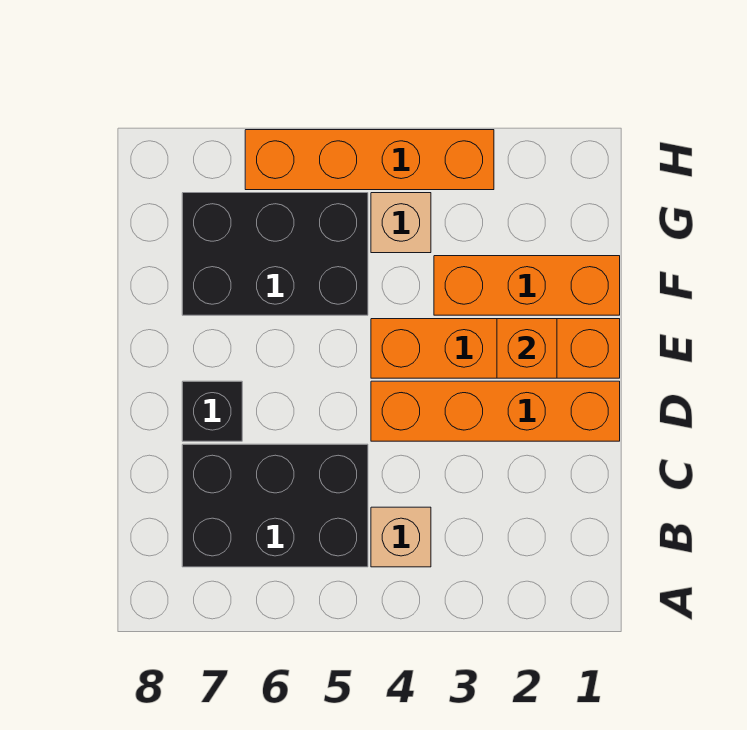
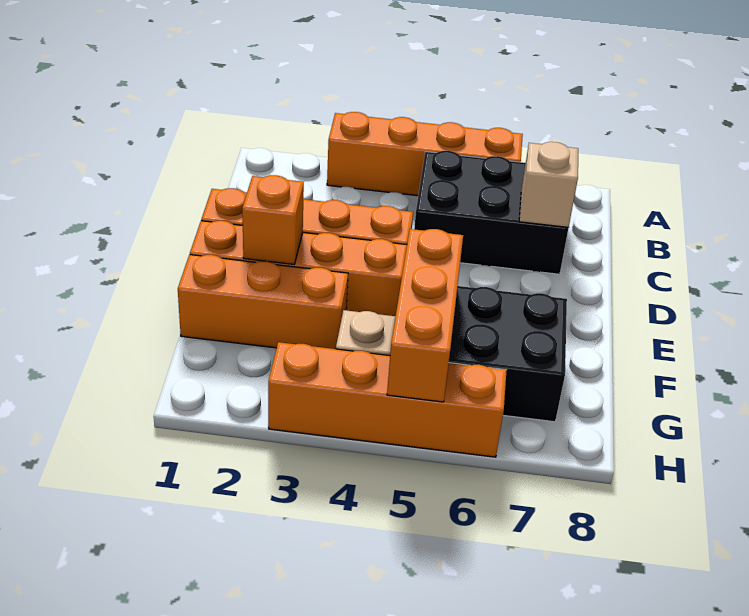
none -> orange 1x4 brick [327,112,523,196]
tan 1x1 brick [371,507,431,567] -> tan 1x1 brick moved to [519,142,578,227]
black 1x1 brick [182,381,242,441] -> none
none -> orange 1x3 brick [387,229,463,402]

